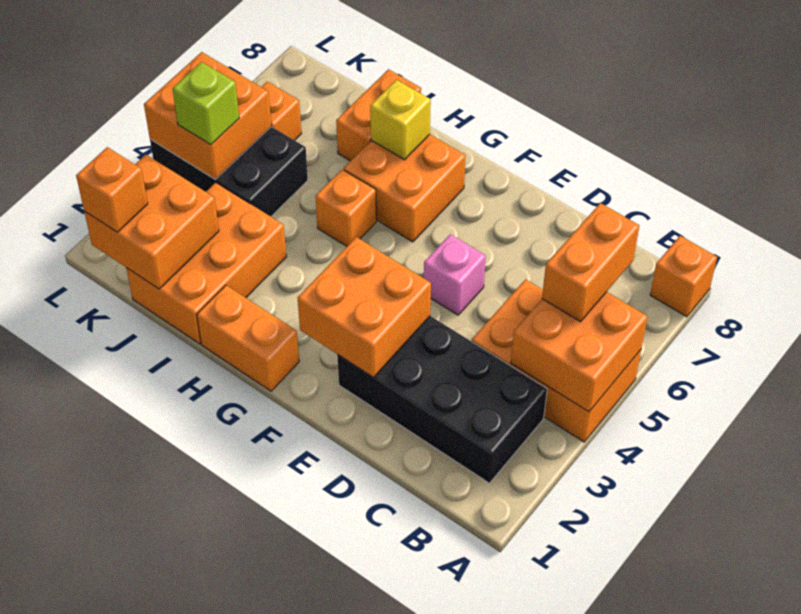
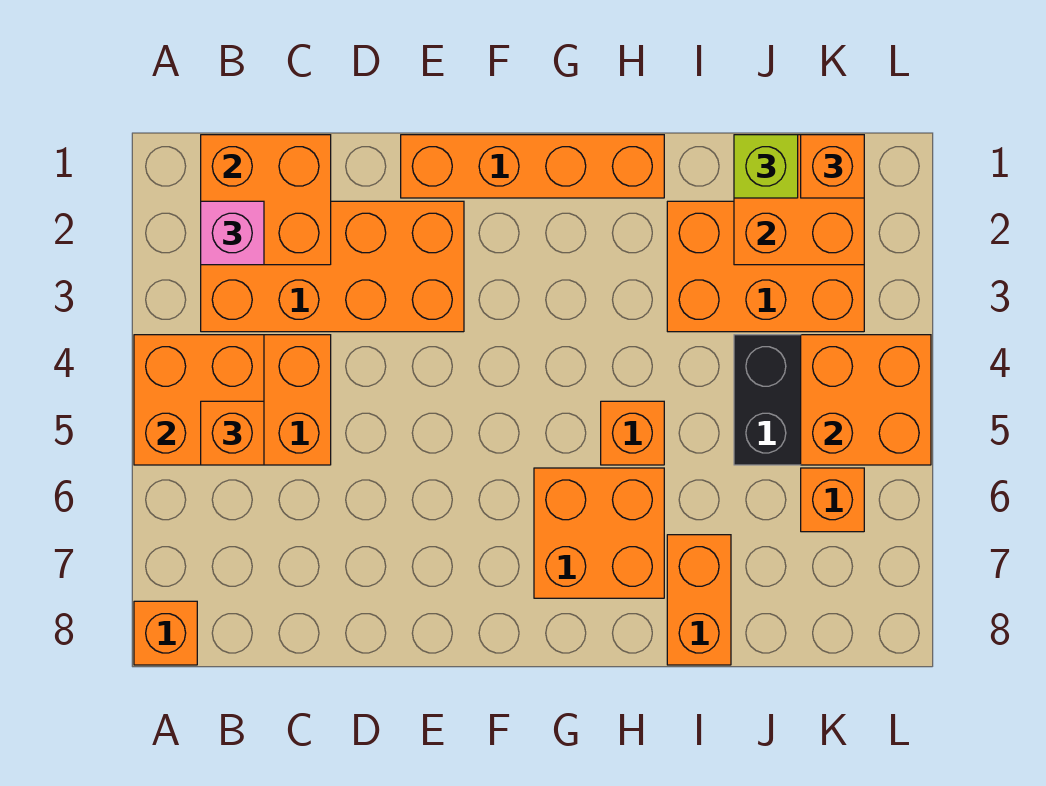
black 2x4 brick [337,316,547,483] -> orange 2x4 brick [201,201,464,332]
orange 1x2 brick [542,203,639,322] -> orange 1x1 brick [201,401,264,465]
orange 2x2 brick [298,237,431,377] -> orange 2x2 brick moved to [201,135,331,265]
pink 1x1 brick [424,234,486,315] -> pink 1x1 brick moved to [201,201,264,265]
orange 1x2 brick [197,285,299,391] -> orange 1x4 brick [401,135,664,198]
yellow 1x1 brick [370,80,431,160] -> none
orange 2x3 brick [126,183,286,344] -> orange 2x3 brick turned to [667,201,864,332]
lime 1x1 brick [172,62,239,145] -> lime 1x1 brick moved to [734,135,798,198]

